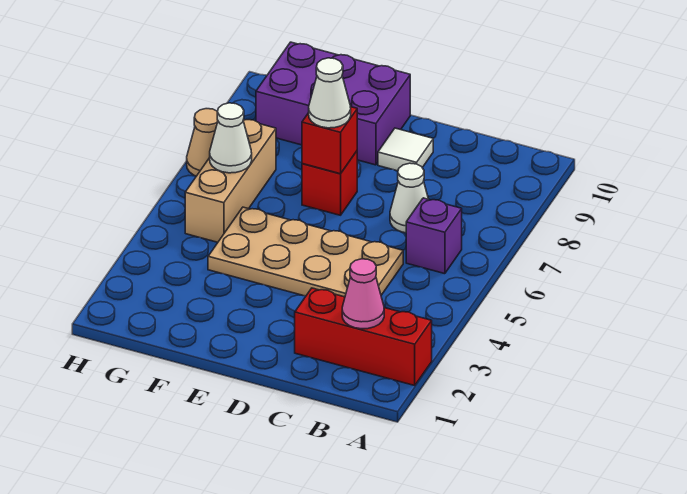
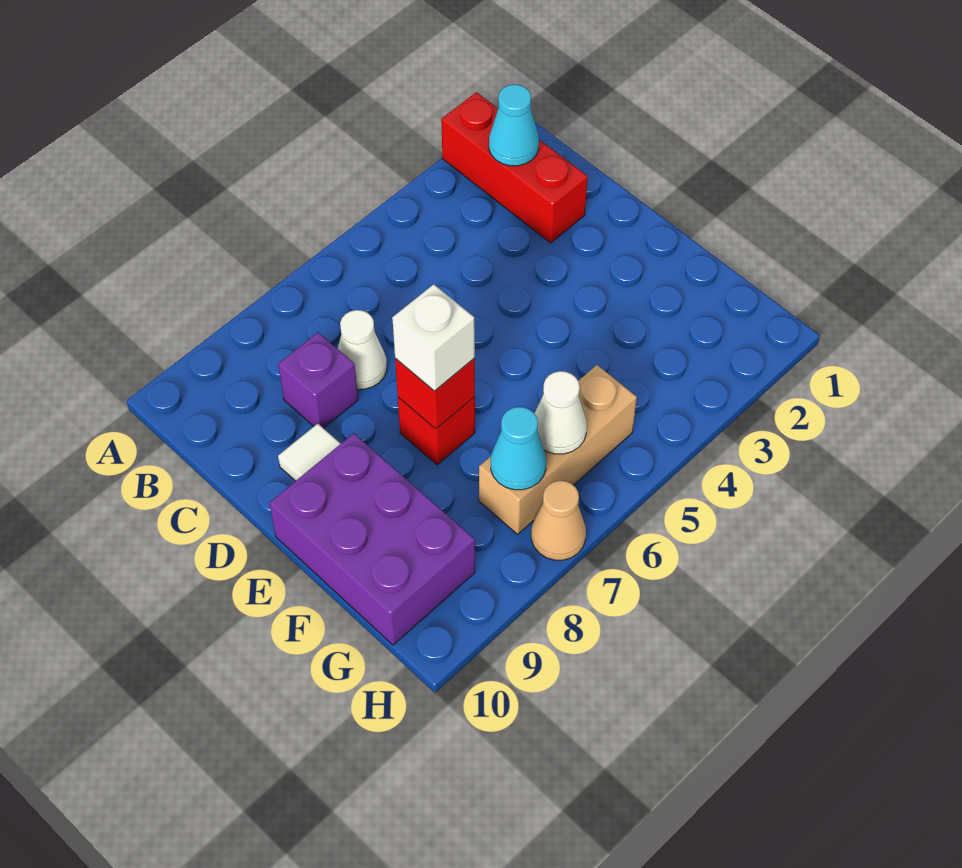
pink 1x1 cone [342,259,384,329] -> cyan 1x1 cone [489,84,539,166]
purple 1x1 brick [406,198,462,274] -> purple 1x1 brick moved to [278,333,358,428]
tan 2x4 plate [208,207,403,297] -> none
white 1x1 cone [309,58,351,128] -> white 1x1 brick [392,284,475,391]
none -> cyan 1x1 cone [491,407,546,490]

